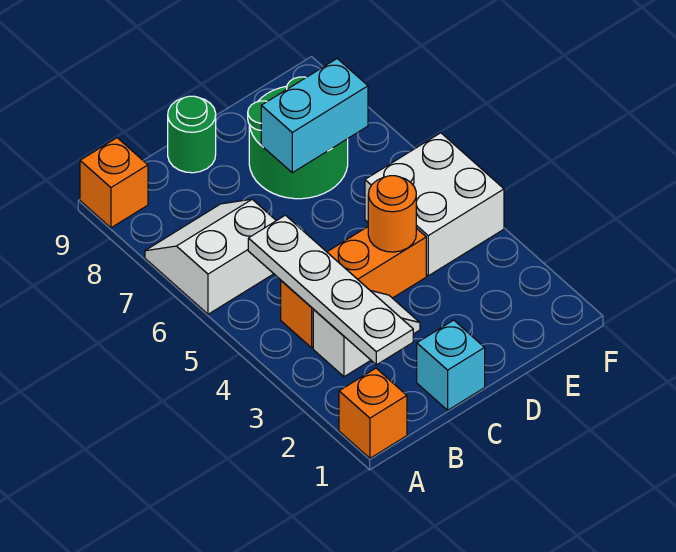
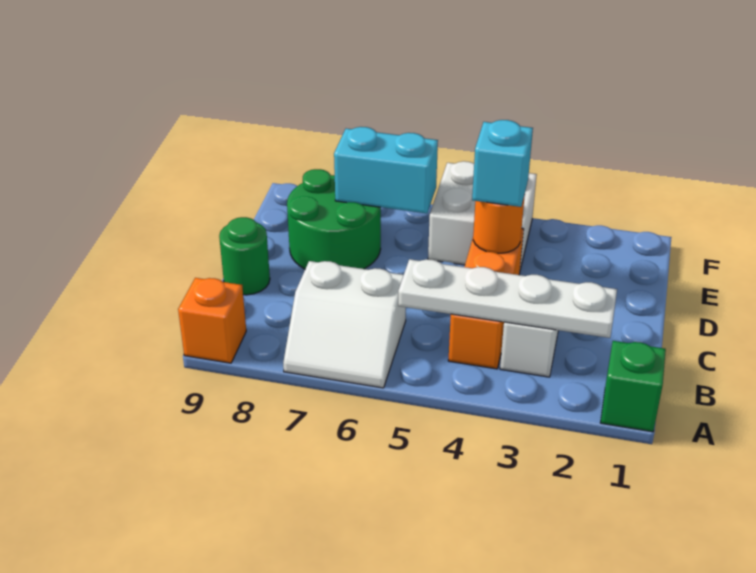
orange 1x1 brick [339,368,407,458] -> green 1x1 brick [600,341,666,432]
white 2x2 slope [145,199,276,314] -> white 2x2 slope turned to [283,261,406,388]
cyan 1x1 brick [417,320,485,410] -> cyan 1x1 brick moved to [472,120,533,207]
cyan 1x2 brick [261,59,368,173] -> cyan 1x2 brick turned to [334,127,438,213]

